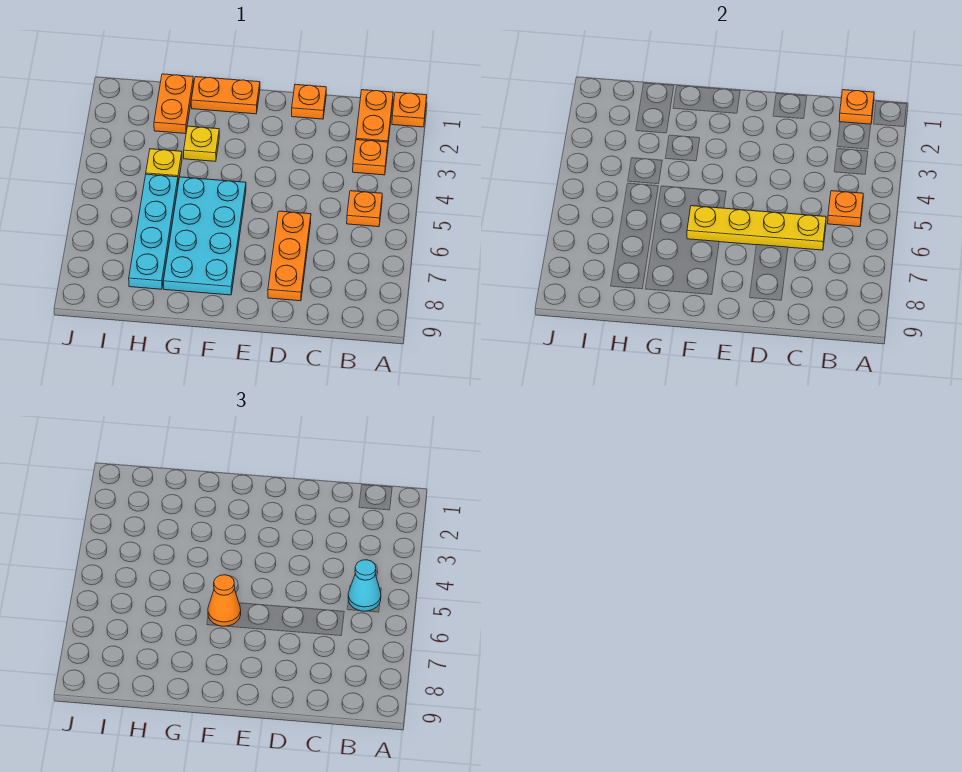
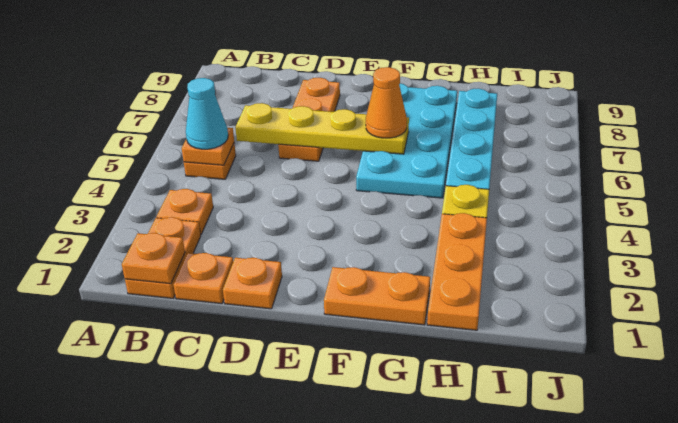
orange 1x1 plate [392,92,427,127] -> orange 1x1 plate moved to [173,253,233,304]
yellow 1x1 plate [184,126,219,161] -> none
orange 1x2 plate [154,74,194,134] -> orange 1x3 plate [427,213,487,330]

